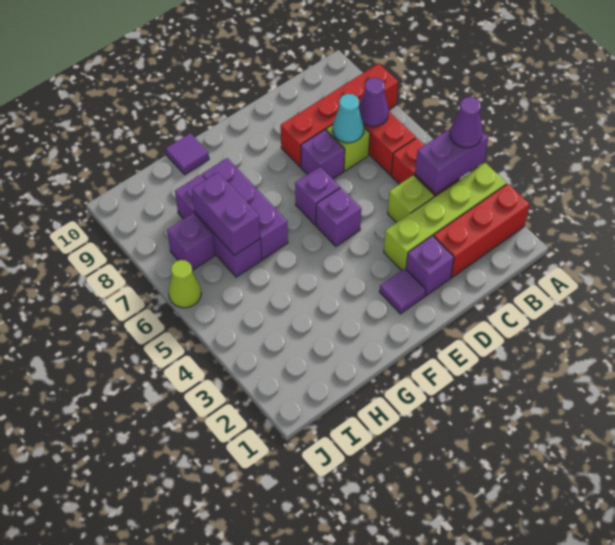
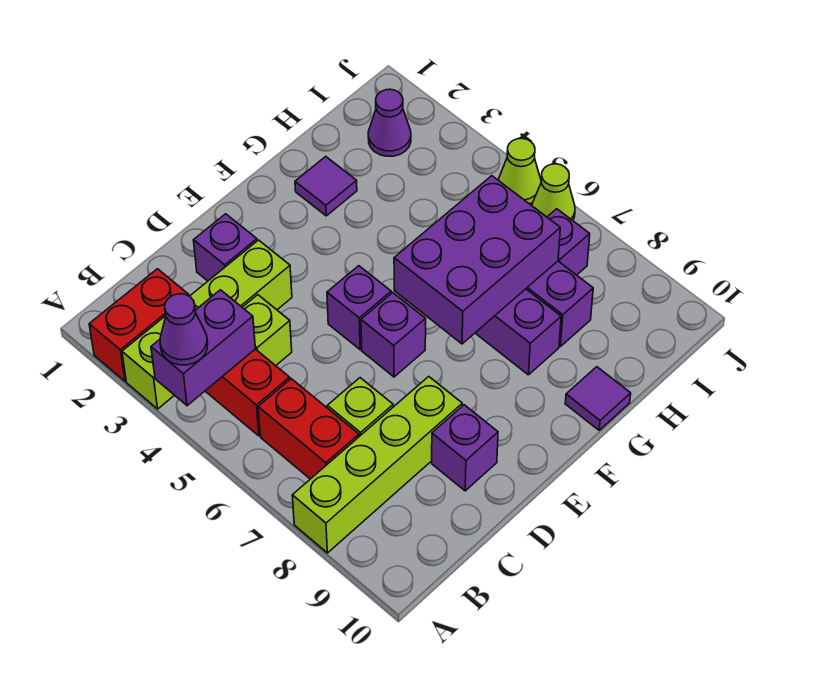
red 1x3 brick [433,184,530,278] -> red 1x2 brick [89,269,189,381]
red 1x4 brick [281,63,398,167] -> lime 1x4 brick [292,377,462,553]
purple 1x1 cone [359,78,389,127] -> purple 1x1 cone moved to [368,89,411,156]
cyan 1x1 cone [333,94,364,143] -> none
purple 1x1 brick [301,130,345,179] -> purple 1x1 brick moved to [432,405,498,491]
purple 1x1 tile [380,268,426,314] -> purple 1x1 tile moved to [295,157,357,216]
purple 1x2 brick [192,172,260,255] -> purple 2x3 brick [394,176,560,344]
none -> lime 1x1 cone [498,138,541,204]

